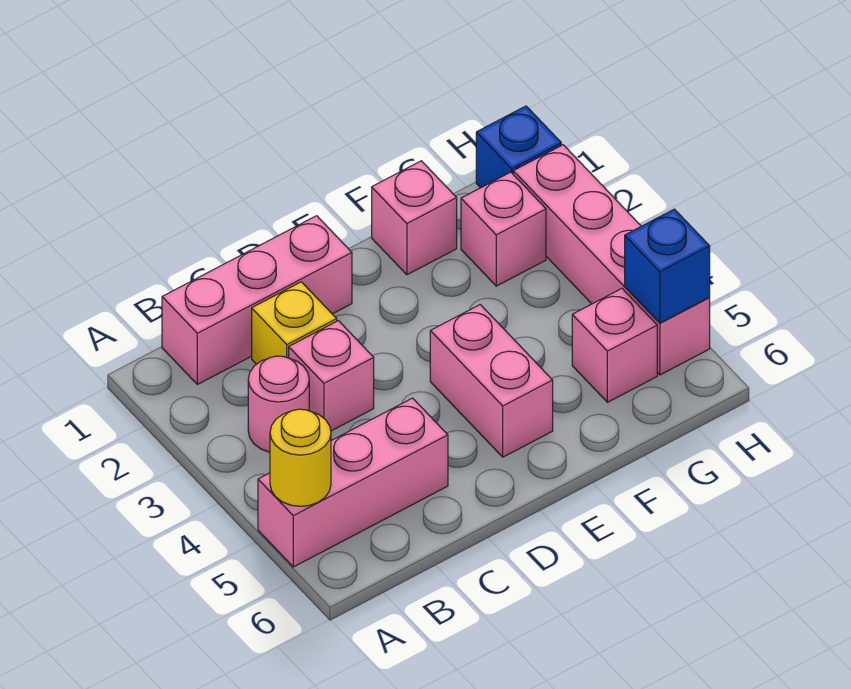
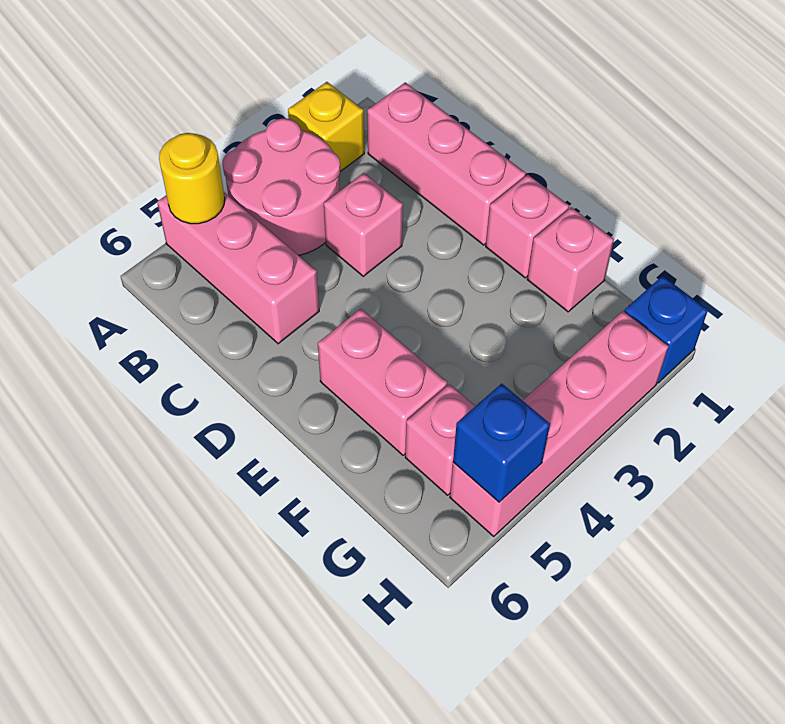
pink 1x1 round brick [248,356,309,452] -> pink 2x2 round brick [223,118,340,255]
yellow 1x1 brick [252,282,337,364] -> yellow 1x1 brick moved to [288,82,364,171]
pink 1x2 brick [430,305,553,457] -> pink 1x2 brick turned to [318,309,447,455]
pink 1x1 brick [461,172,546,286] -> pink 1x1 brick moved to [486,175,569,278]

